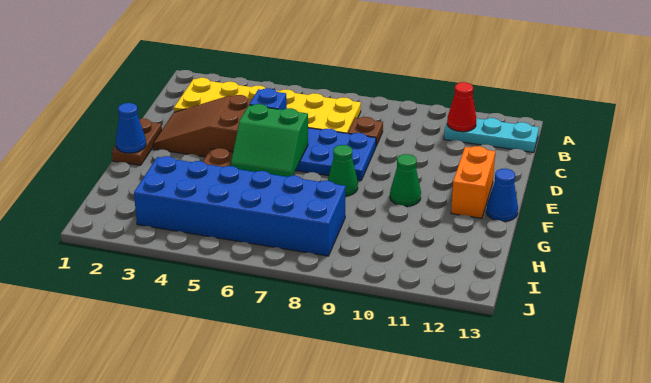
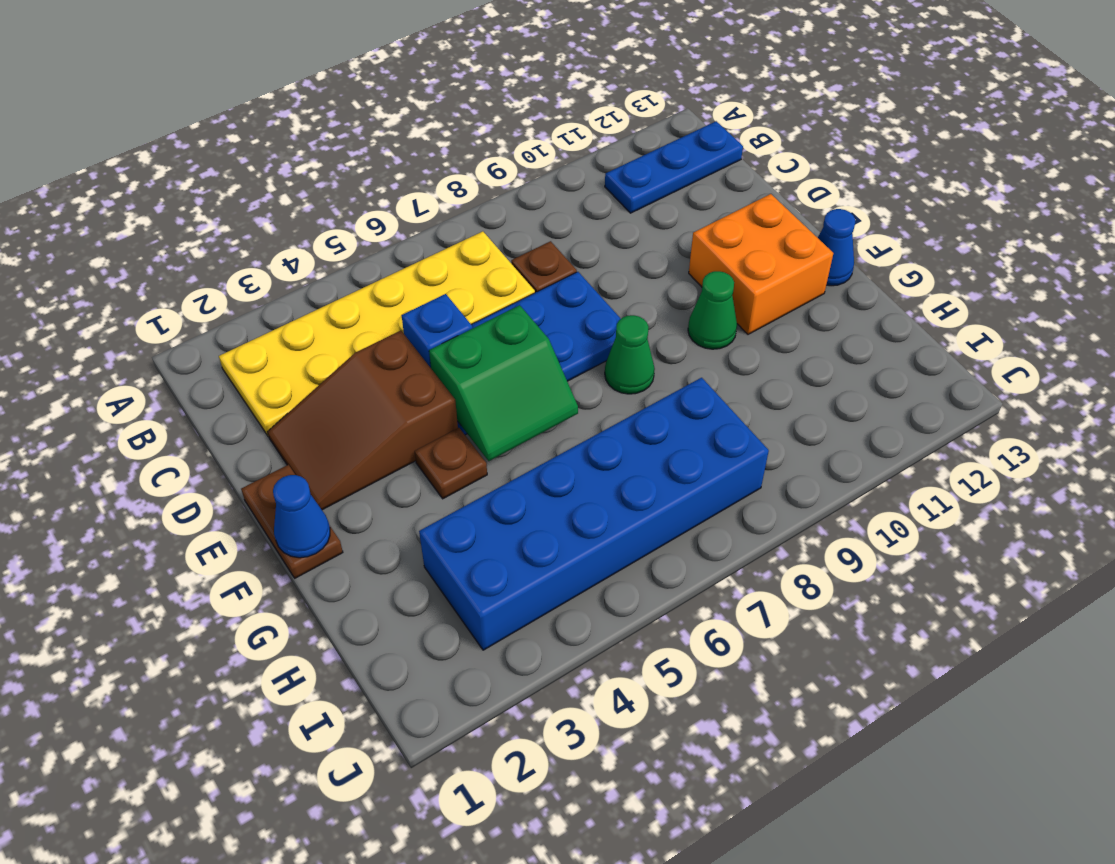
cyan 1x3 plate [444,118,539,152] -> blue 1x3 plate [605,121,743,213]
red 1x1 cone [447,82,476,132] -> none
orange 1x2 brick [451,146,495,218] -> orange 2x2 brick [689,194,833,334]

